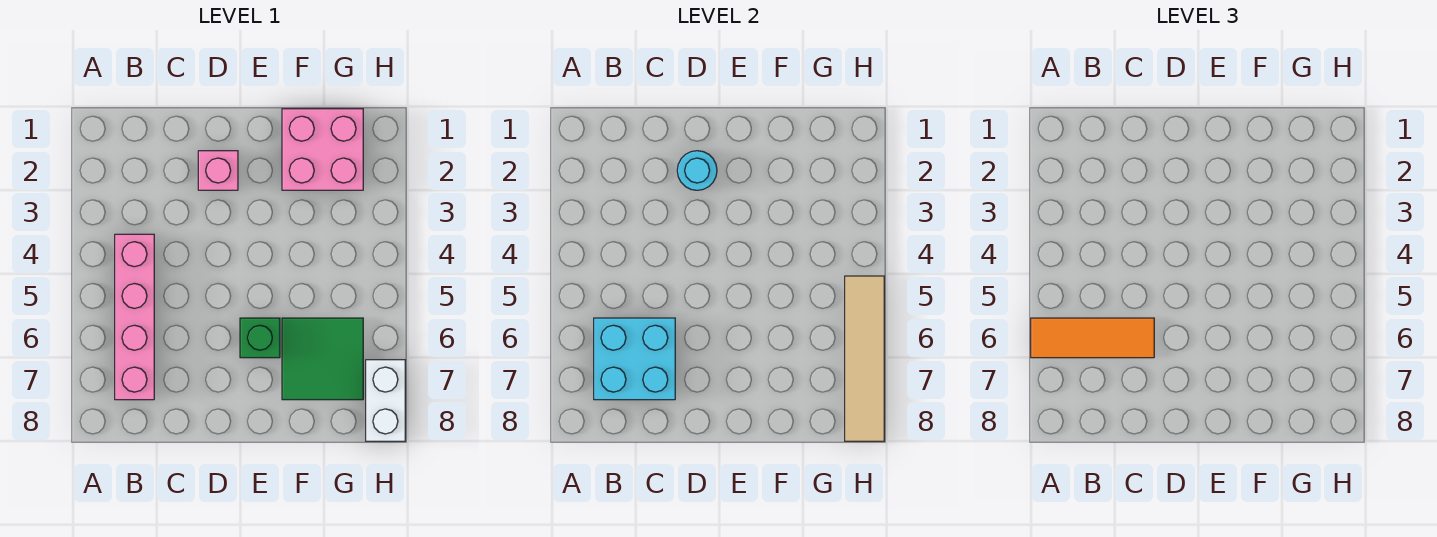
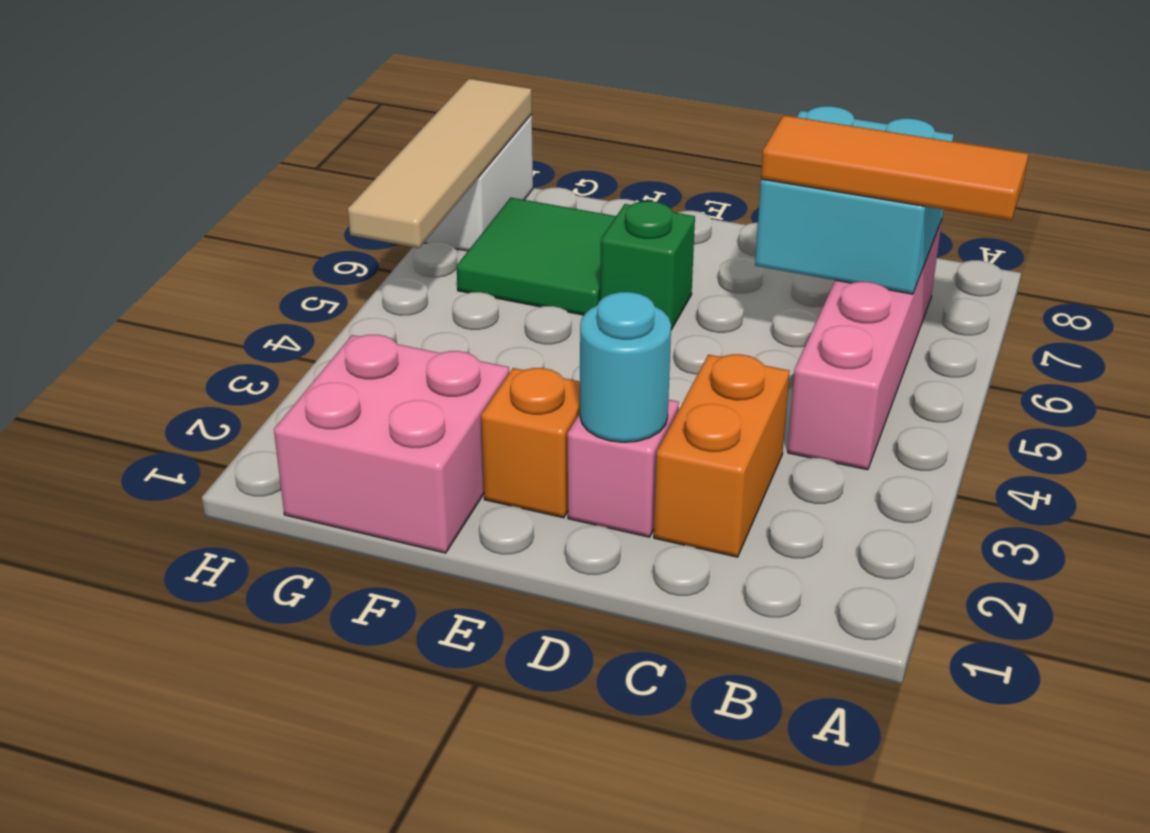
none -> orange 1x2 brick [654,354,790,557]
none -> orange 1x1 brick [481,368,580,518]

